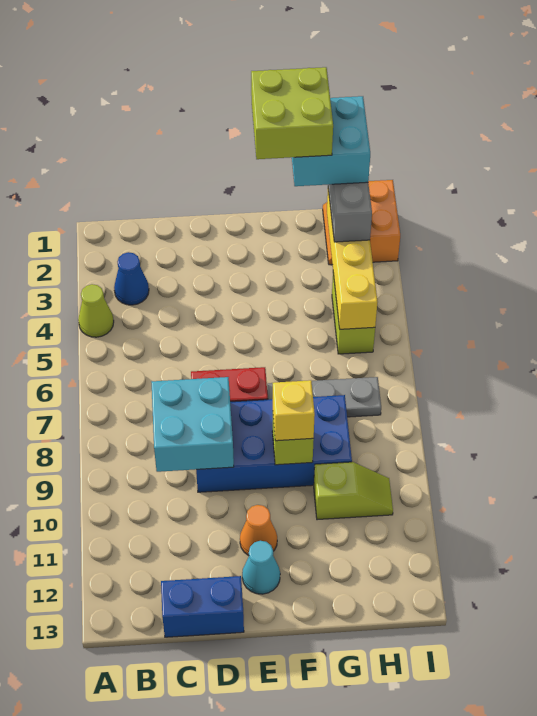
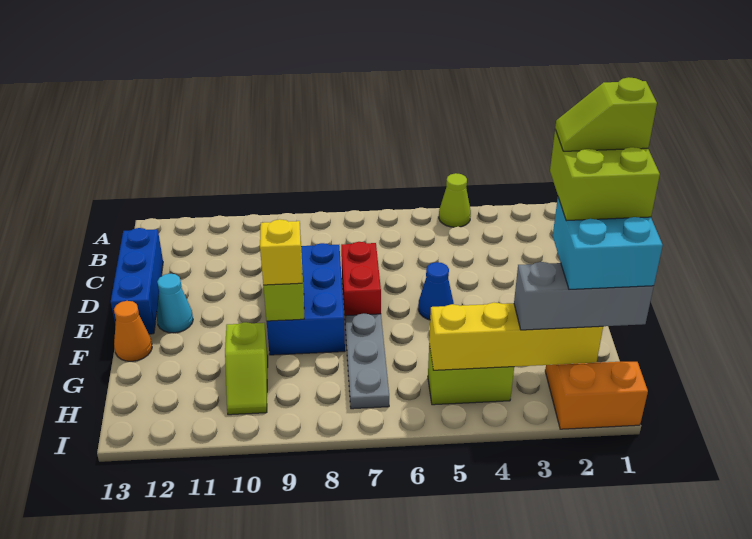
blue 1x1 cone [114,252,149,305] -> blue 1x1 cone moved to [418,262,454,320]
cyan 2x2 brick [152,377,234,472] -> none
blue 1x2 brick [161,576,244,637] -> blue 1x3 brick [111,228,163,334]
blue 2x4 brick [196,395,352,492] -> blue 2x3 brick [267,243,345,355]
orange 1x1 cone [240,505,277,556] -> orange 1x1 cone moved to [114,301,152,361]
none -> lime 1x2 slope [555,77,657,151]

